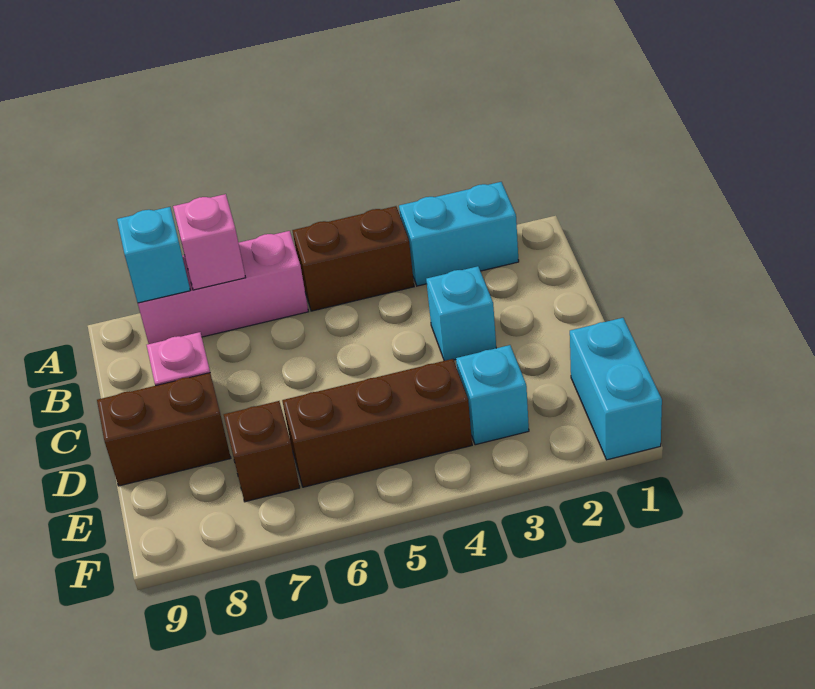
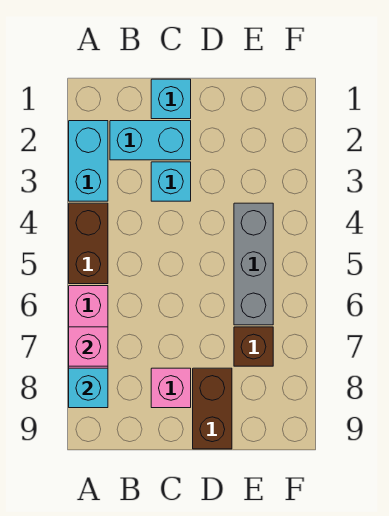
cyan 1x2 brick [570,318,662,460] -> cyan 1x2 brick moved to [110,121,191,160]
cyan 1x1 brick [456,345,529,445] -> cyan 1x1 brick moved to [151,79,191,119]
brown 1x3 brick [282,359,472,487] -> grey 1x3 brick [234,203,273,325]

